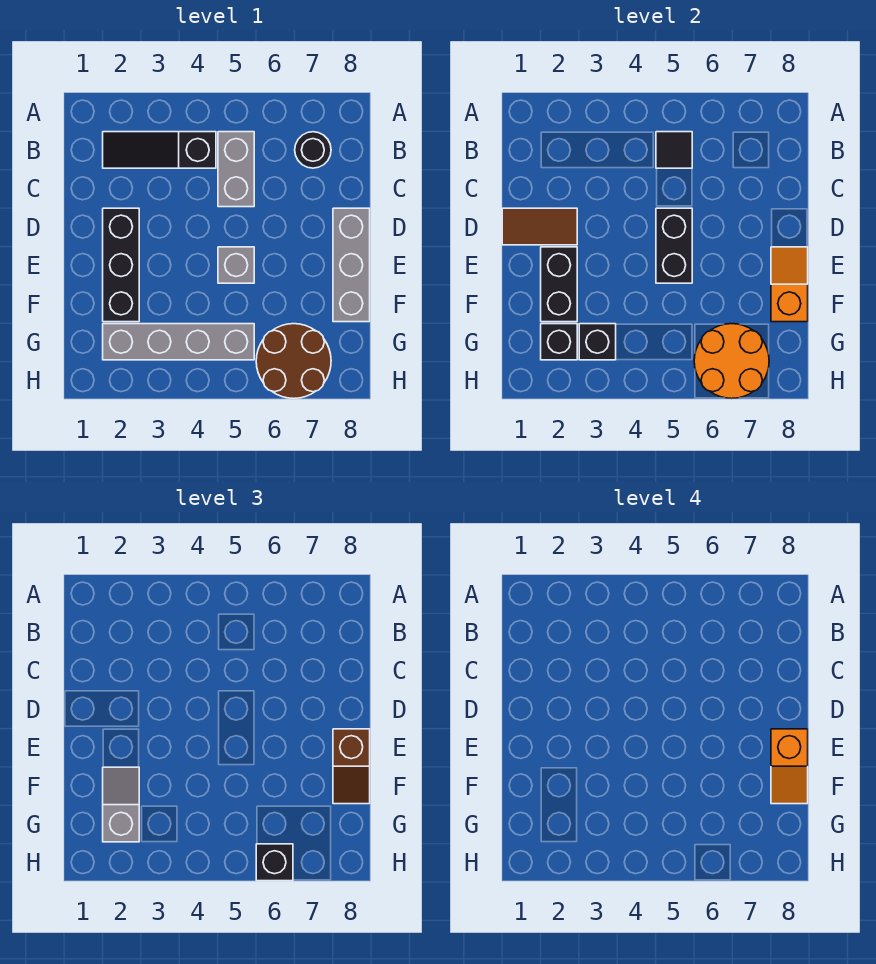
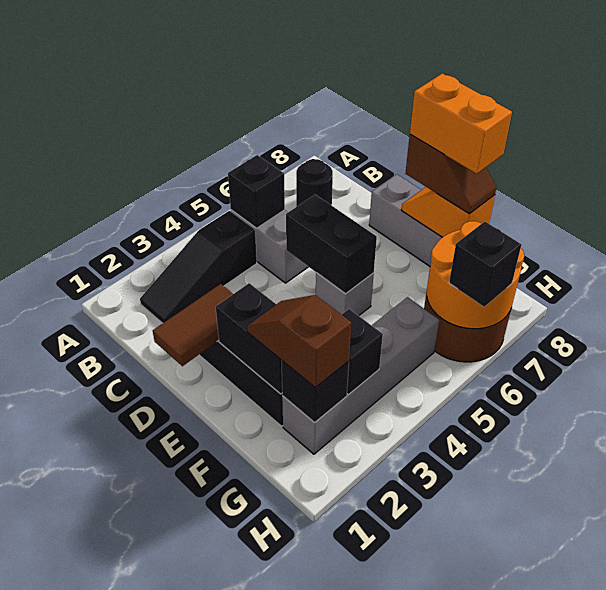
black 1x1 tile [656,132,692,168] -> black 1x1 brick [228,155,285,228]
orange 1x2 slope [771,729,808,804] -> orange 1x2 brick [410,73,512,174]
grey 1x2 slope [103,767,139,842] -> brown 1x2 slope [247,295,352,388]

